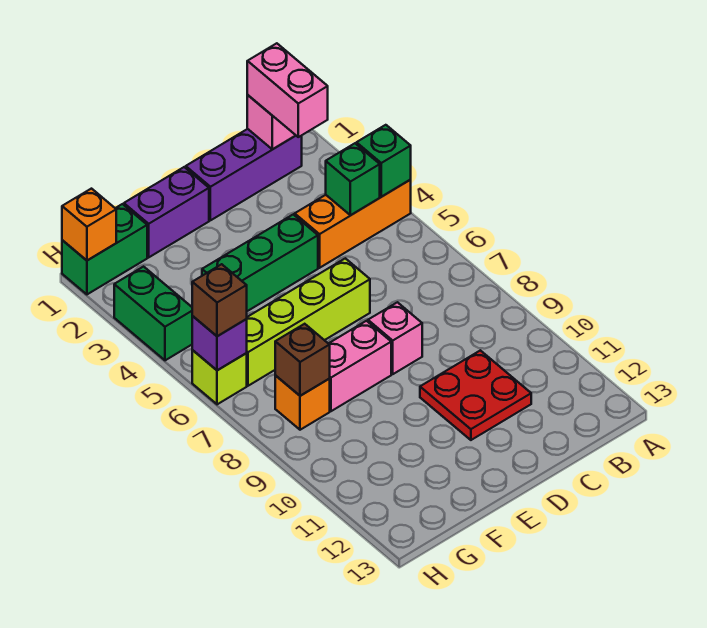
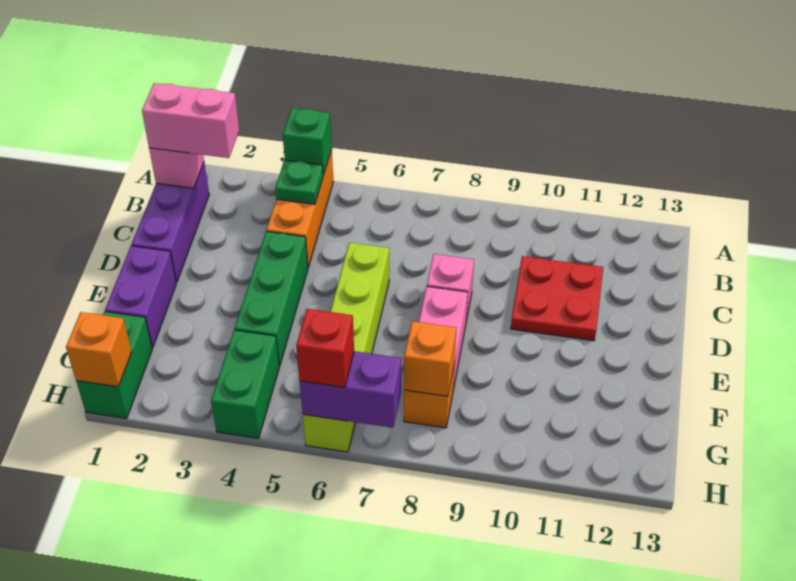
green 1x1 brick [326,143,380,215] -> green 1x1 plate [275,160,323,204]
brown 1x1 brick [275,324,330,396] -> orange 1x1 brick [404,321,456,396]
green 1x2 brick [114,267,192,360] -> green 1x2 brick turned to [211,330,279,438]
purple 1x1 brick [192,316,247,370] -> purple 1x2 brick [300,351,401,428]
brown 1x1 brick [192,264,247,336] -> red 1x1 brick [296,309,354,387]

